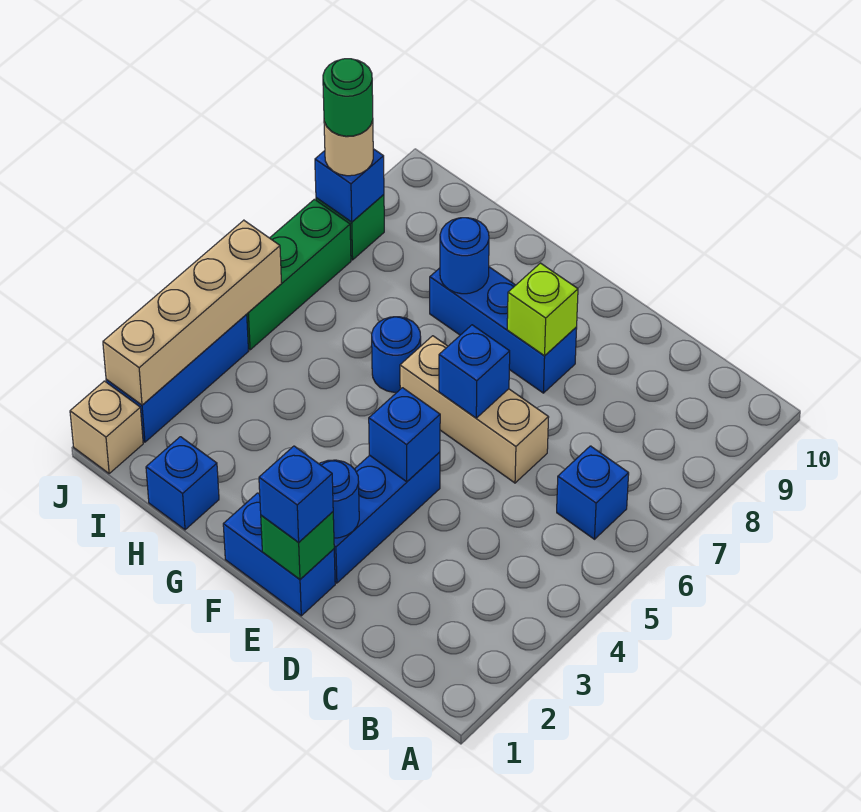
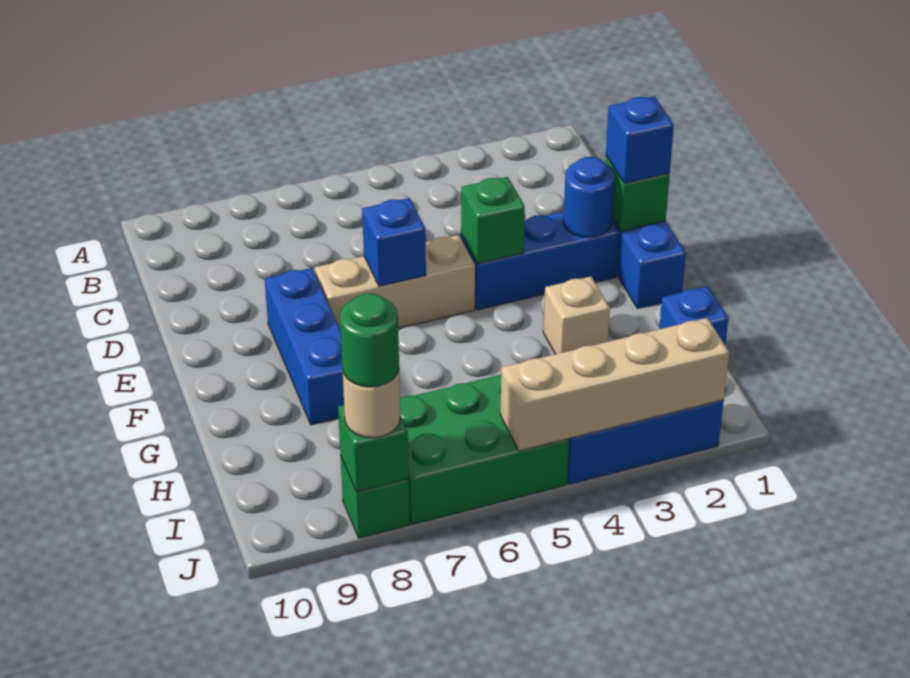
blue 1x1 brick [557,446,629,539] -> none
tan 1x3 brick [400,336,549,483] -> tan 1x3 brick turned to [315,235,475,330]
blue 1x1 brick [369,388,440,482] -> green 1x1 brick [461,177,525,264]
lime 1x1 brick [507,263,578,356] -> none
blue 1x1 round brick [372,317,421,392] -> none
blue 1x1 round brick [440,218,489,294] -> none
tan 1x1 brick [70,381,143,473] -> tan 1x1 brick moved to [543,276,610,354]
green 1x3 brick [247,199,351,350] -> green 2x3 brick [400,375,569,525]
blue 1x1 brick [315,149,384,222] -> green 1x1 brick [338,405,409,492]

